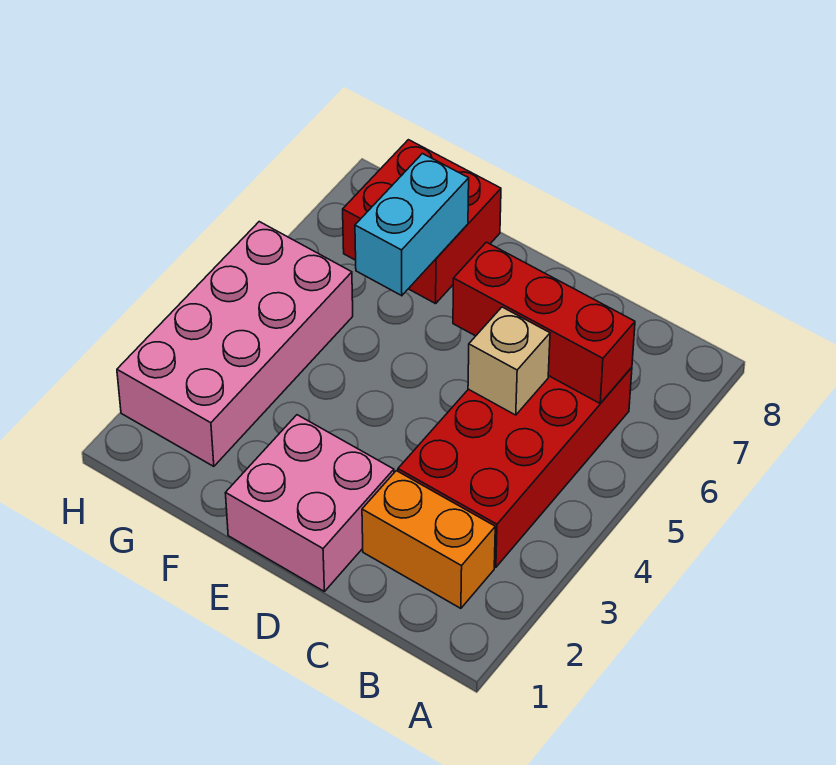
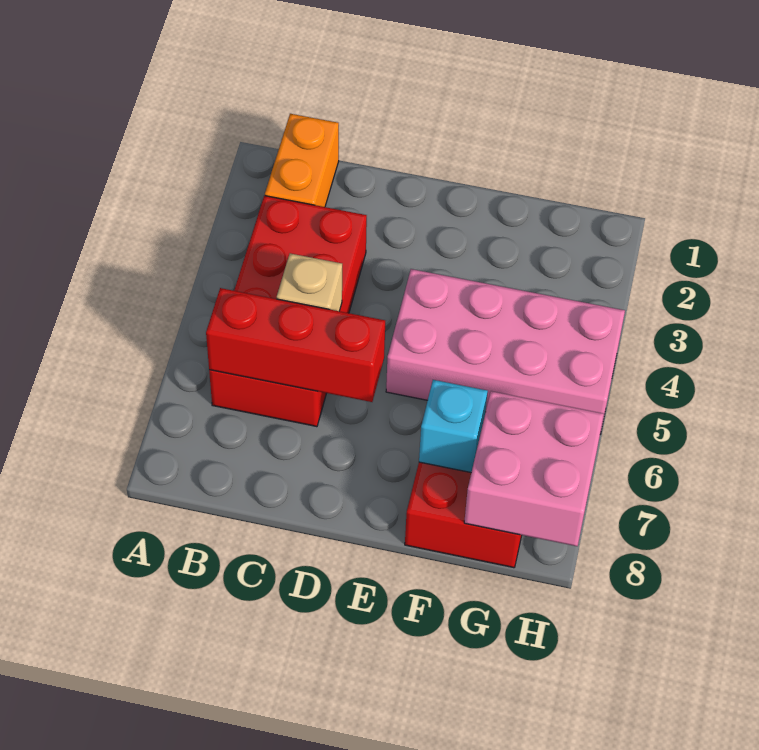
orange 1x2 brick [362,471,495,608] -> orange 1x2 brick turned to [265,114,339,207]
pink 2x2 brick [226,415,394,591] -> pink 2x2 brick moved to [464,391,604,546]
cyan 1x2 brick [355,154,469,296] -> cyan 1x1 brick [419,380,488,472]
pink 2x4 brick [117,222,353,466] -> pink 2x4 brick turned to [386,269,625,434]

